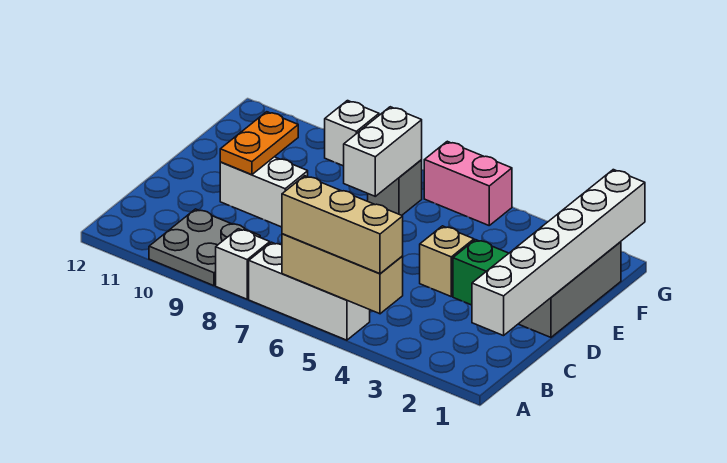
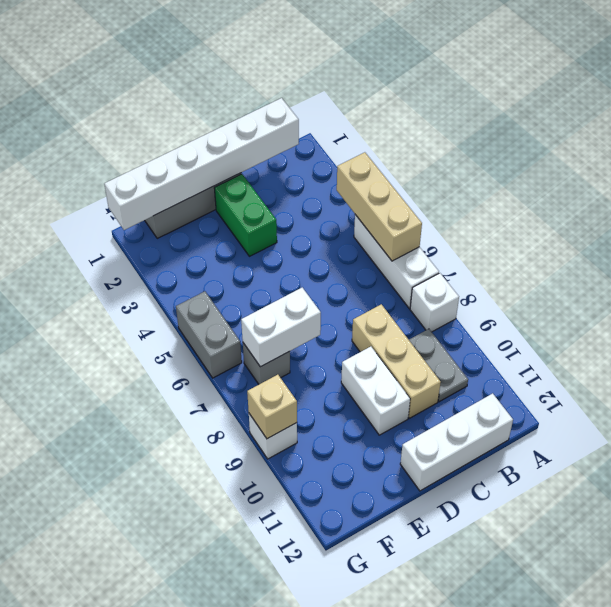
tan 1x3 brick [282,176,403,274] -> tan 1x3 brick moved to [352,304,441,418]
grey 2x2 plate [149,209,260,286] -> grey 1x2 plate [409,329,468,402]
none -> white 1x3 brick [400,393,513,491]
tan 1x1 brick [420,226,474,296] -> tan 1x1 brick moved to [247,375,297,439]
orange 1x2 plate [220,112,298,175] -> none
pink 1x2 brick [424,141,512,225] -> grey 1x2 brick [176,291,242,378]

